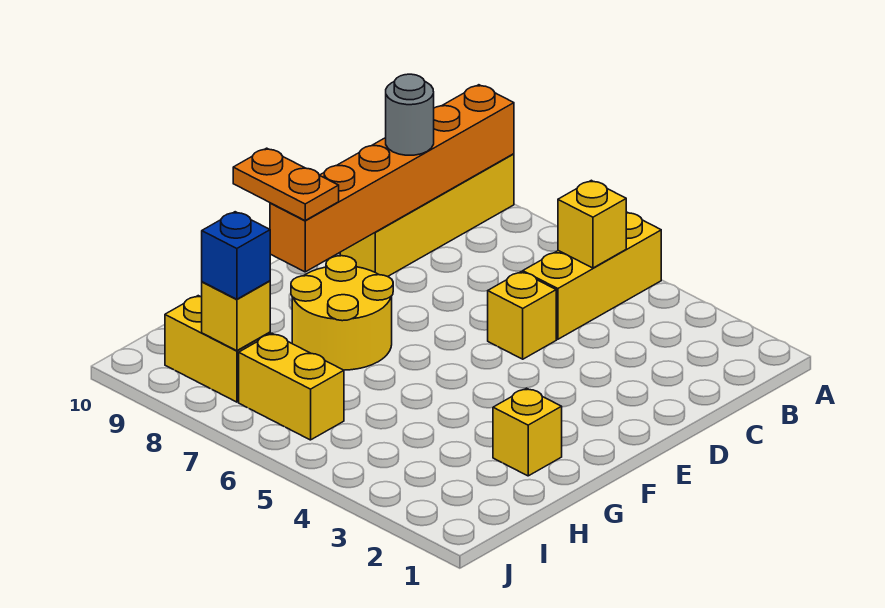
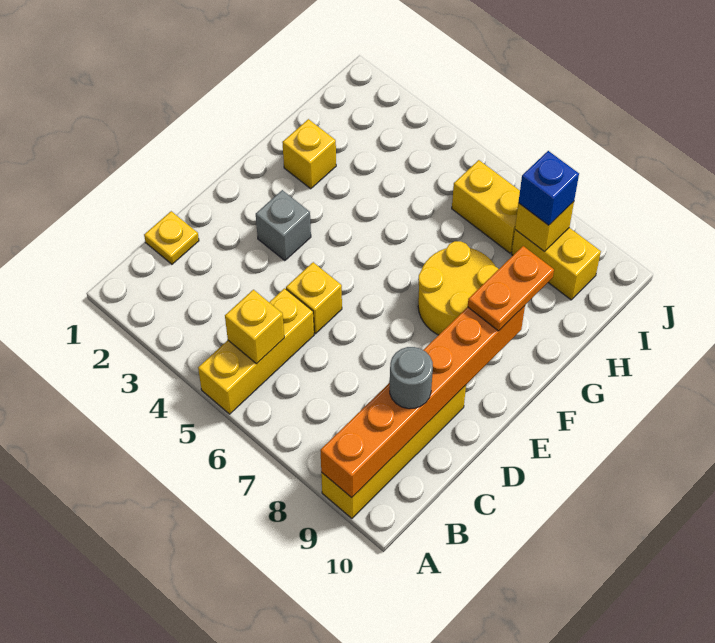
none -> yellow 1x1 plate [144,211,199,264]
none -> grey 1x1 brick [256,190,311,261]
orange 1x2 plate [233,148,339,220] -> orange 1x2 plate turned to [468,246,554,331]

